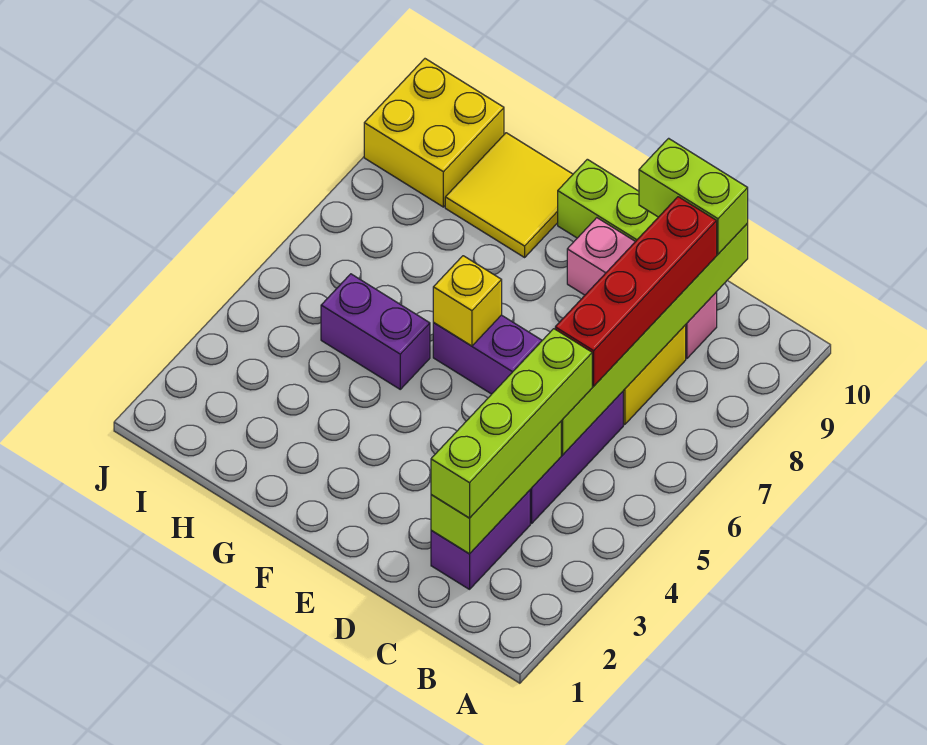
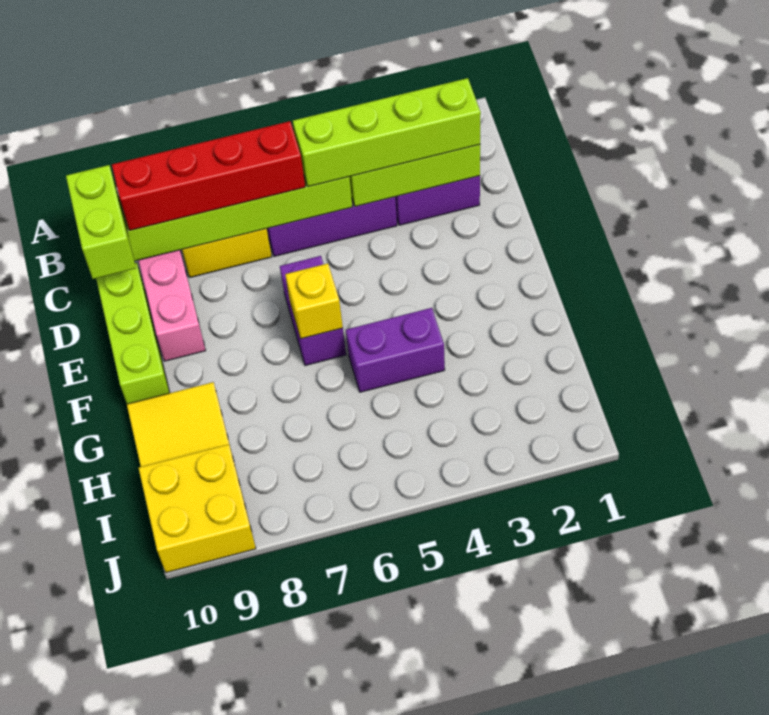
purple 1x2 brick [321,274,430,389] -> purple 1x2 brick turned to [346,308,445,392]

